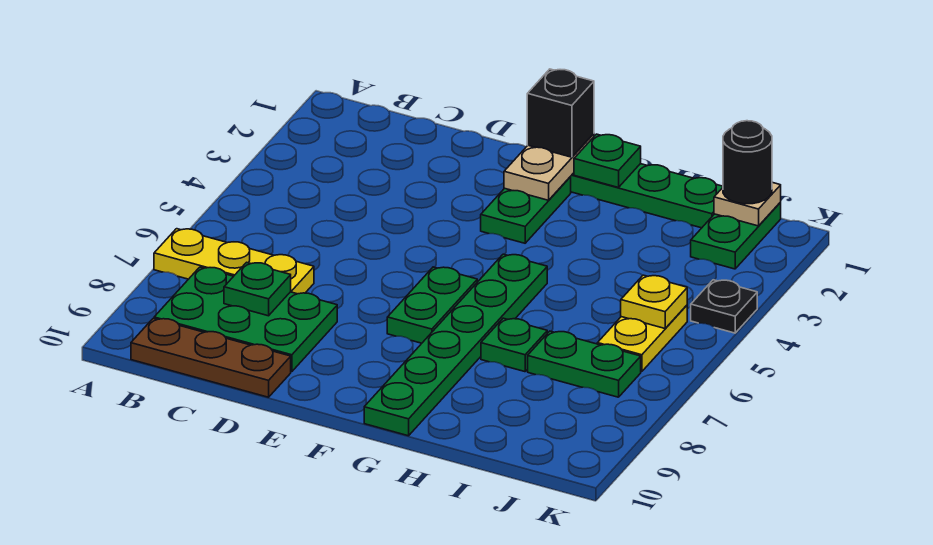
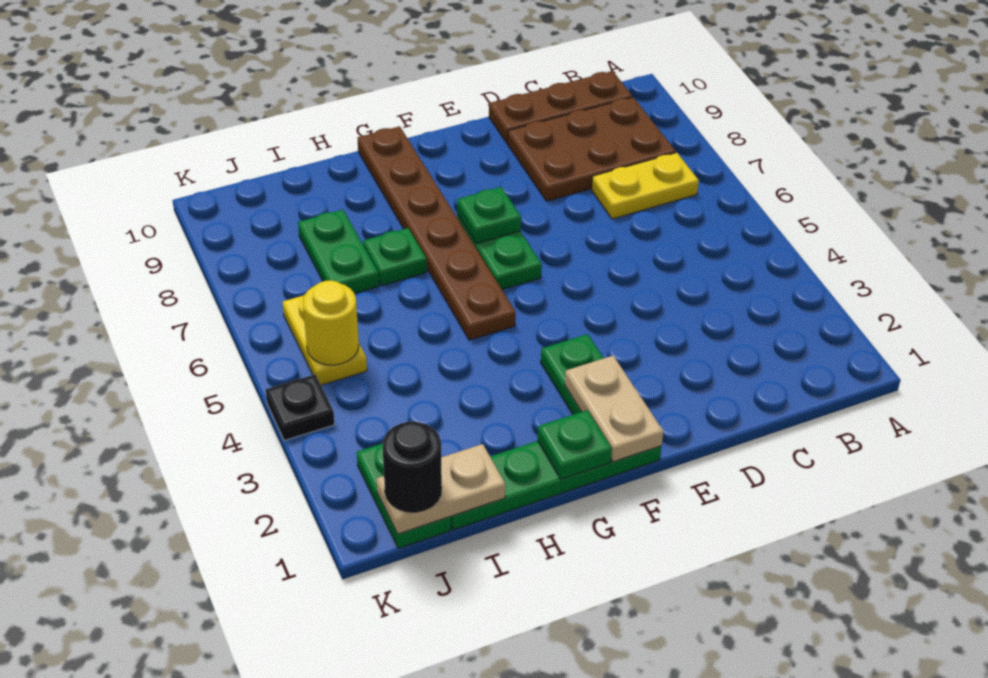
yellow 1x3 plate [154,229,314,294] -> yellow 1x2 plate [592,153,699,219]
green 2x3 plate [154,267,337,372] -> brown 2x3 plate [508,97,676,201]
green 1x1 plate [224,262,291,316] -> green 1x1 plate moved to [457,187,521,243]
black 1x1 brick [527,69,594,157] -> none
green 1x6 plate [364,254,547,436] -> brown 1x6 plate [358,126,516,340]
green 1x2 plate [528,331,641,397] -> green 1x2 plate turned to [298,210,379,294]
tan 1x1 plate [714,182,781,226] -> tan 1x2 plate [377,444,505,534]
yellow 1x1 plate [621,275,687,328] -> yellow 1x1 round brick [303,280,359,365]

